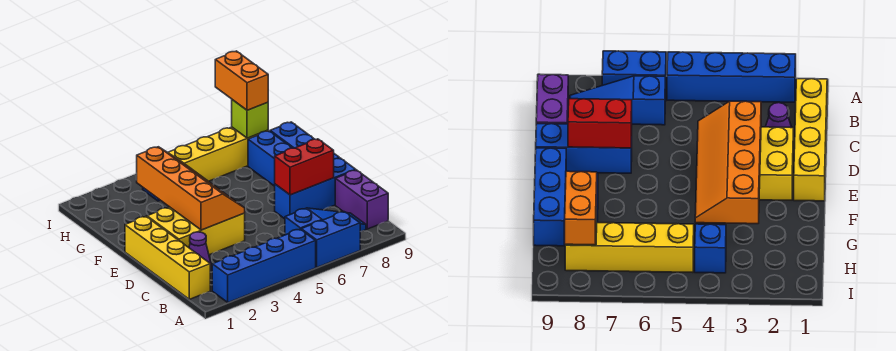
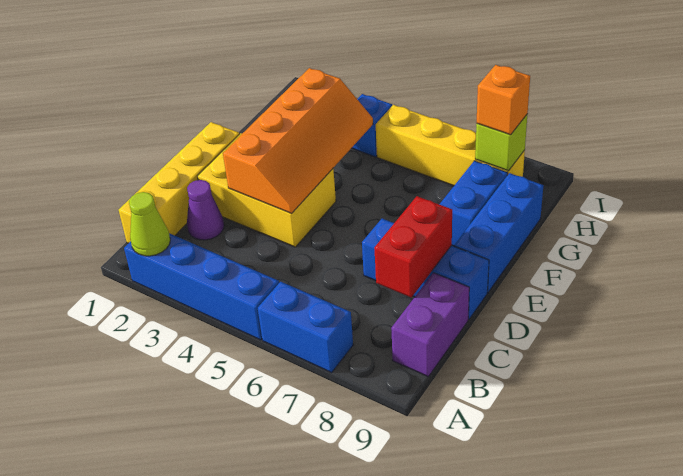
none -> lime 1x1 cone [129,192,170,256]
blue 1x3 slope [285,208,366,235] -> none
red 1x2 brick [275,139,334,195] -> red 1x2 brick turned to [374,196,452,297]
orange 1x2 brick [215,51,268,110] -> orange 1x1 brick [477,65,530,135]

